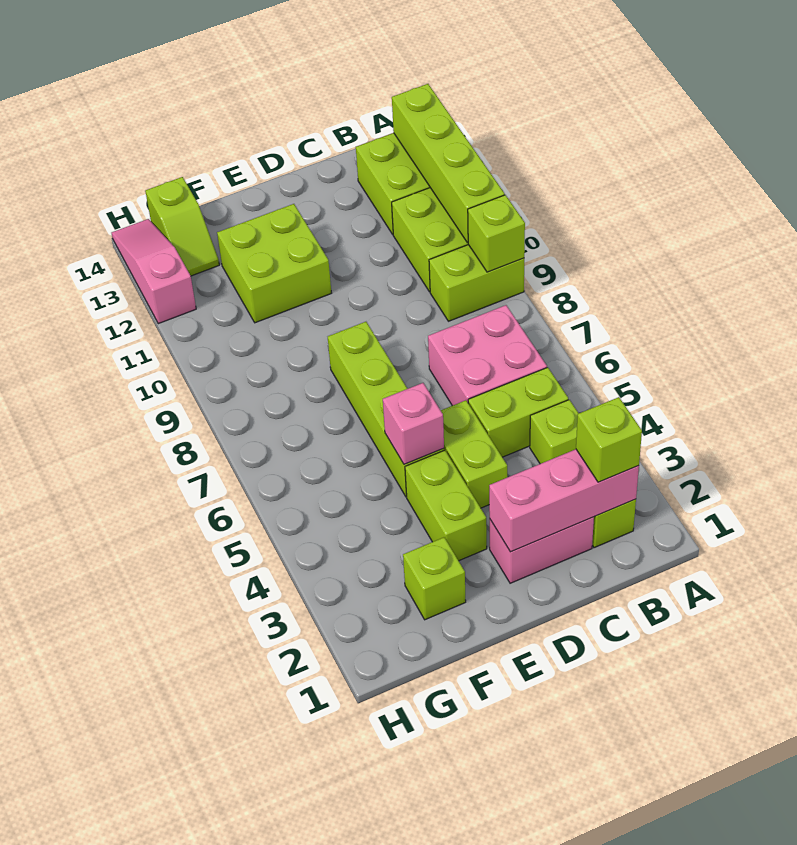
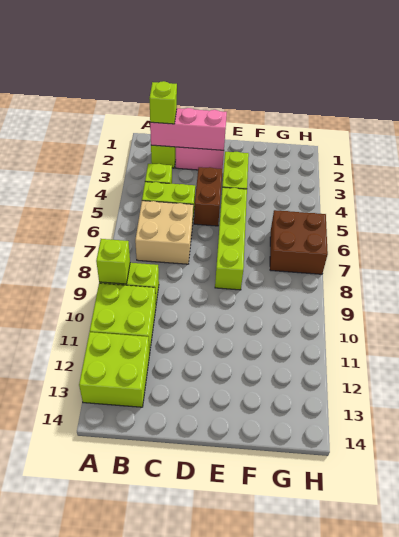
lime 1x4 brick [392,84,505,243] -> none
pink 2x2 brick [428,305,547,406] -> tan 2x2 brick [135,201,193,264]
lime 1x2 brick [441,400,507,508] -> brown 1x2 brick [194,167,222,226]
pink 1x1 brick [383,383,444,464] -> none
lime 2x2 brick [217,204,331,323] -> none
lime 1x1 brick [403,537,466,620] -> none
none -> brown 2x2 brick [270,210,328,274]
lime 1x2 slope [145,177,219,276] -> none
pink 1x3 slope [112,219,196,324] -> none

